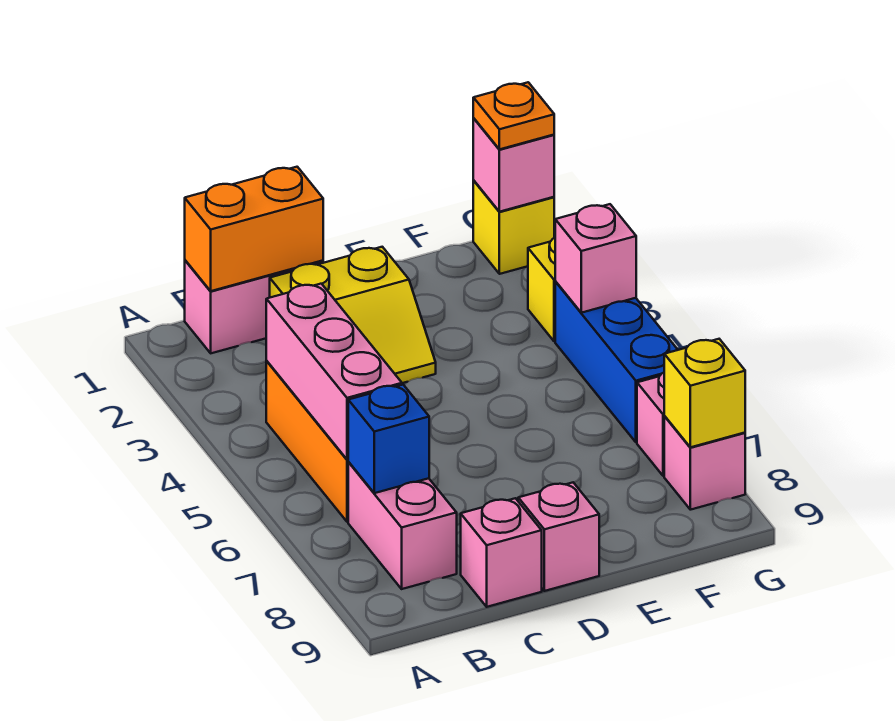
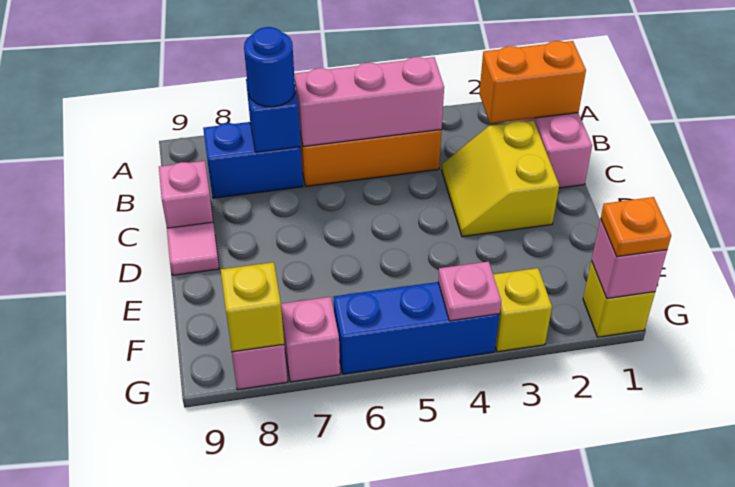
orange 1x2 brick [185,167,323,291] -> orange 1x2 brick turned to [479,41,586,123]
pink 1x2 brick [348,462,457,589] -> blue 1x2 brick [203,122,303,198]
none -> blue 1x1 round brick [244,27,295,107]
pink 1x1 brick [518,482,599,591] -> pink 1x1 tile [167,222,219,275]
pink 1x1 brick [555,204,636,313] -> pink 1x1 plate [438,261,501,321]

